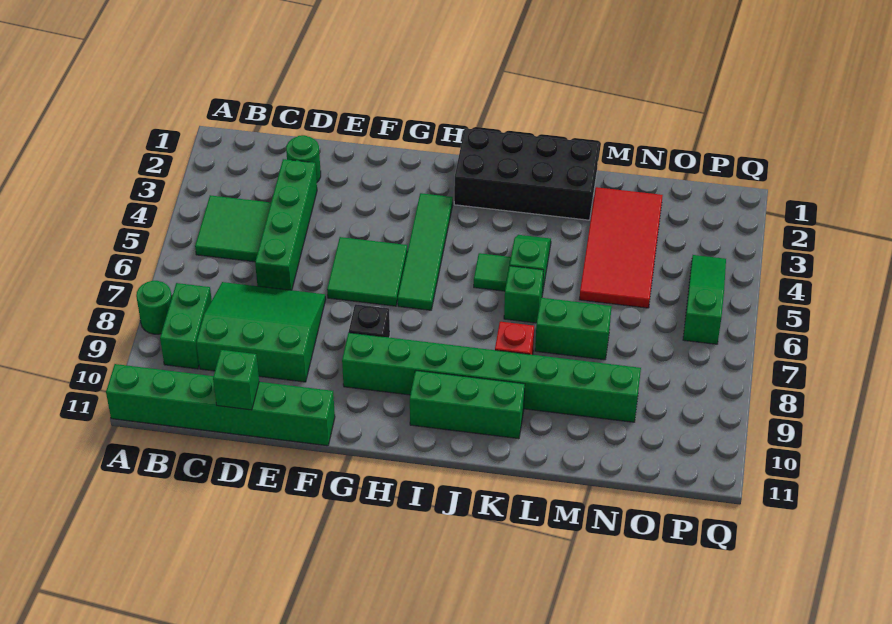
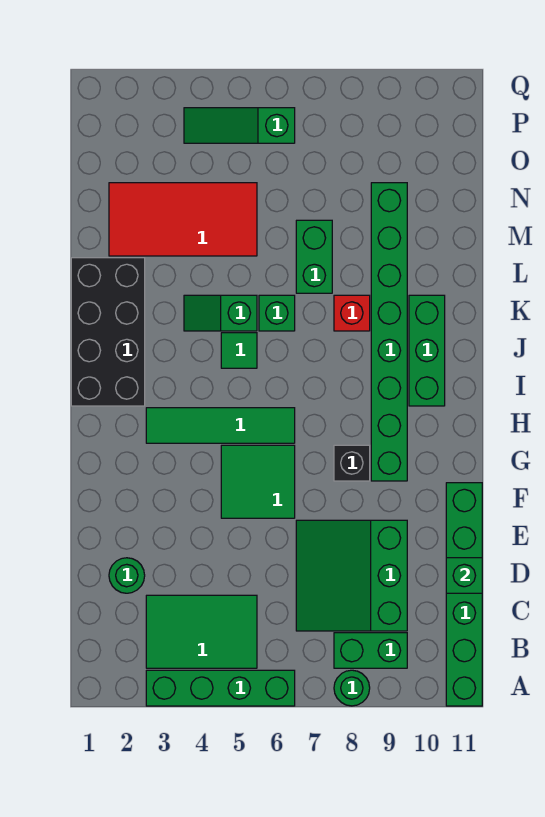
green 2x2 tile [195,195,271,262] -> green 2x3 tile [146,595,257,668]
green 1x4 brick [255,159,317,290] -> green 1x4 brick moved to [146,670,295,706]

